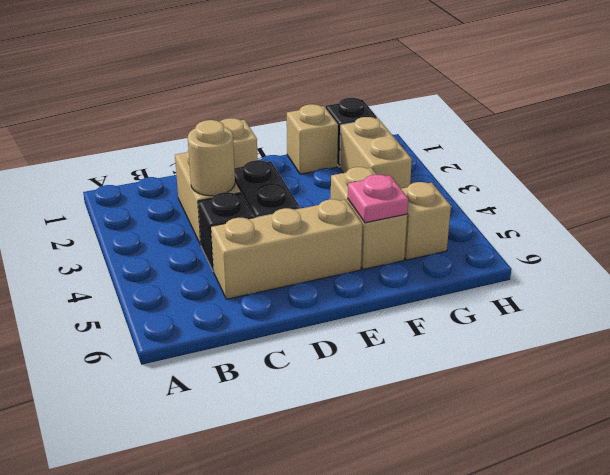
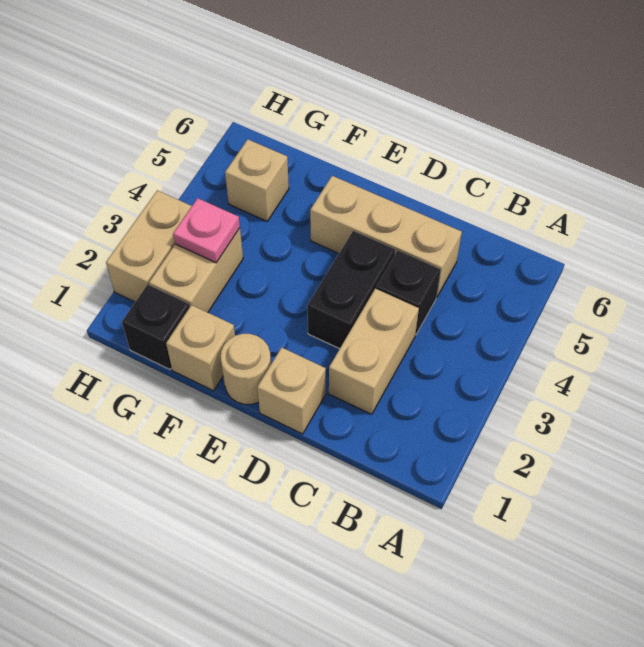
tan 1x1 round brick [188,120,235,196] -> tan 1x1 round brick moved to [221,334,271,404]
tan 1x2 brick [331,167,407,269] -> tan 1x2 brick moved to [106,190,192,302]
pink 1x1 plate [348,175,408,223] -> pink 1x1 plate moved to [173,198,240,263]

